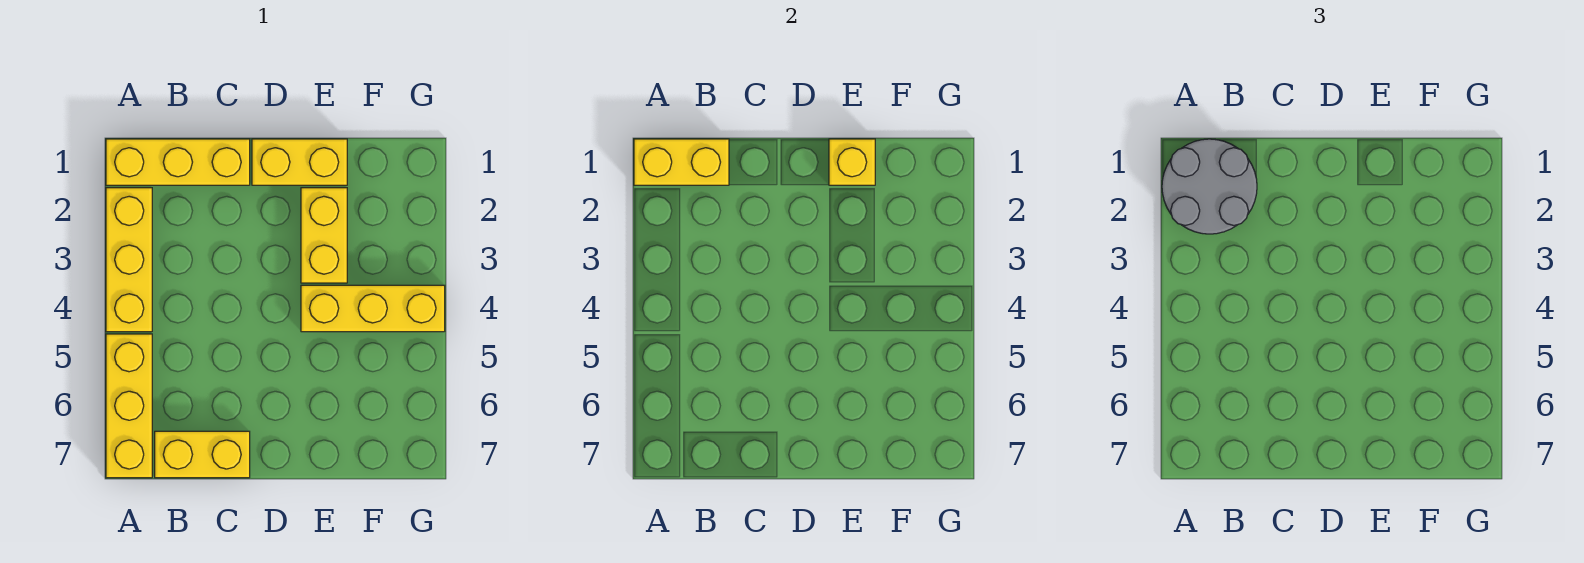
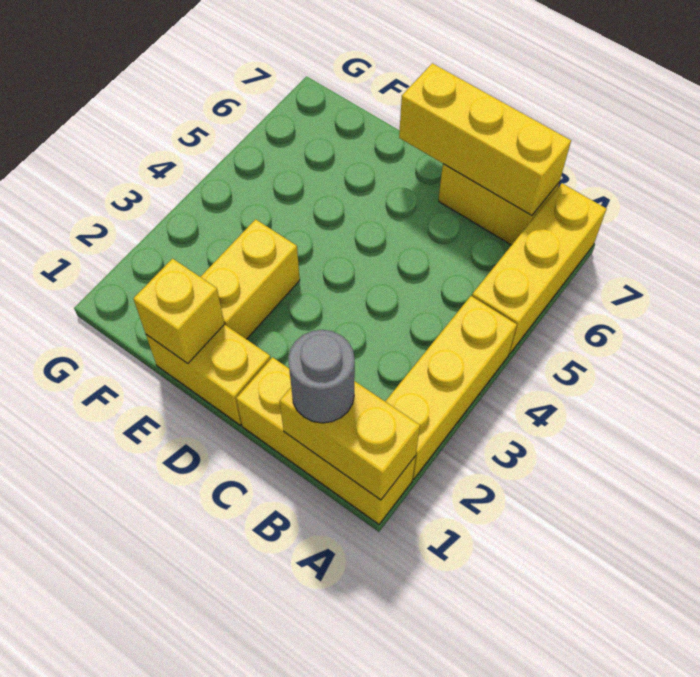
grey 2x2 round brick [1162,139,1257,234] -> grey 1x1 round brick [288,330,355,423]
yellow 1x3 brick [301,285,445,332] -> yellow 1x3 brick moved to [399,63,571,216]

